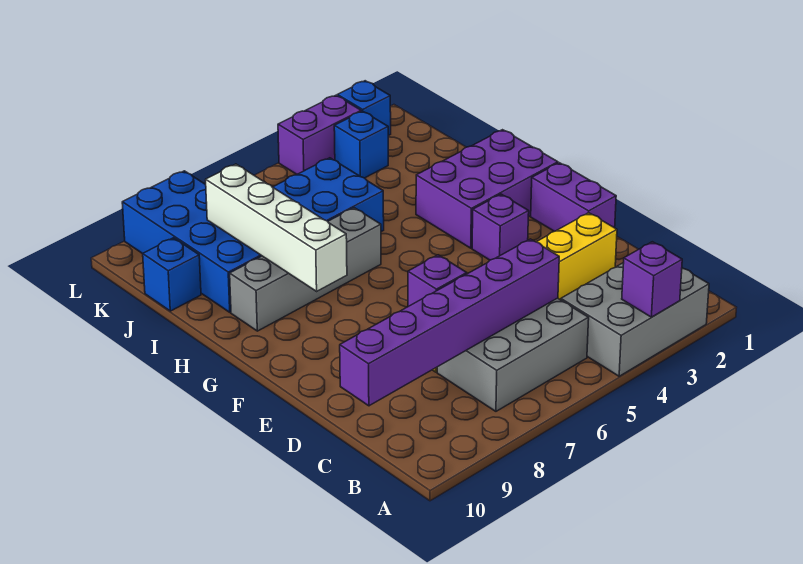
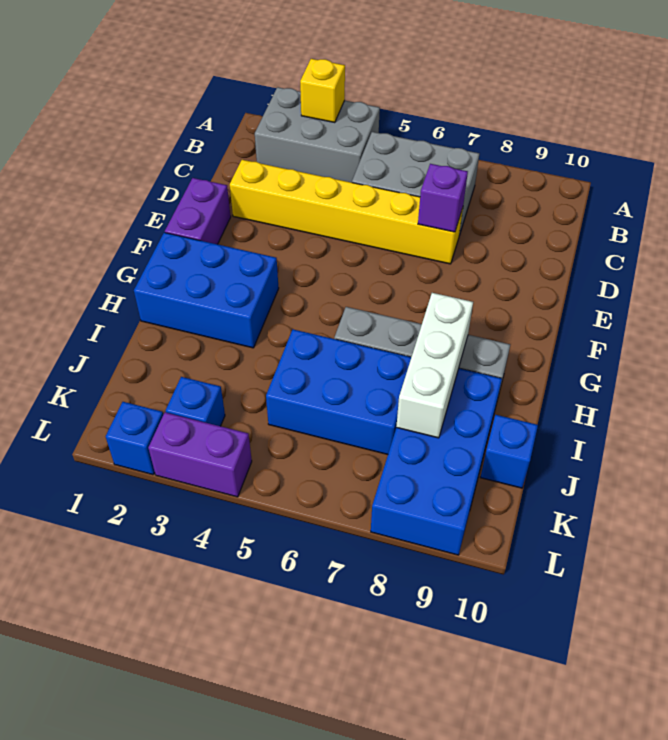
purple 1x1 brick [622,242,682,317] -> yellow 1x1 brick [300,59,345,123]
purple 1x6 brick [340,239,559,406] -> none
purple 1x1 brick [472,194,529,260] -> none
purple 2x3 brick [416,130,558,248] -> blue 2x3 brick [134,233,279,348]
white 1x4 brick [206,164,347,291] -> white 1x3 brick [396,293,473,438]

